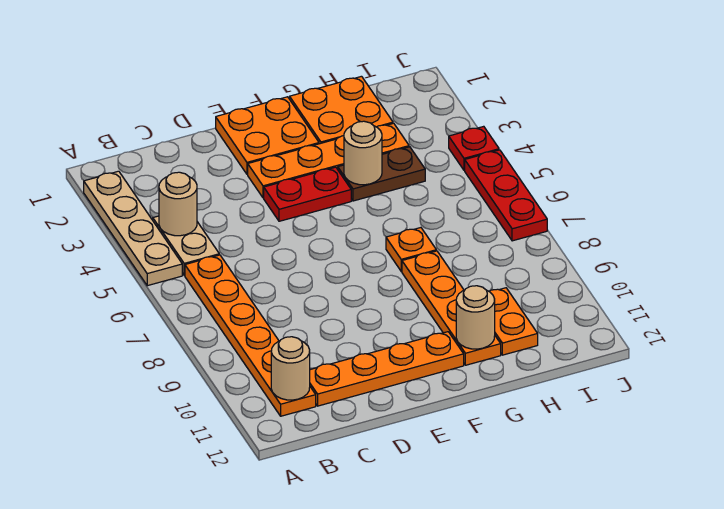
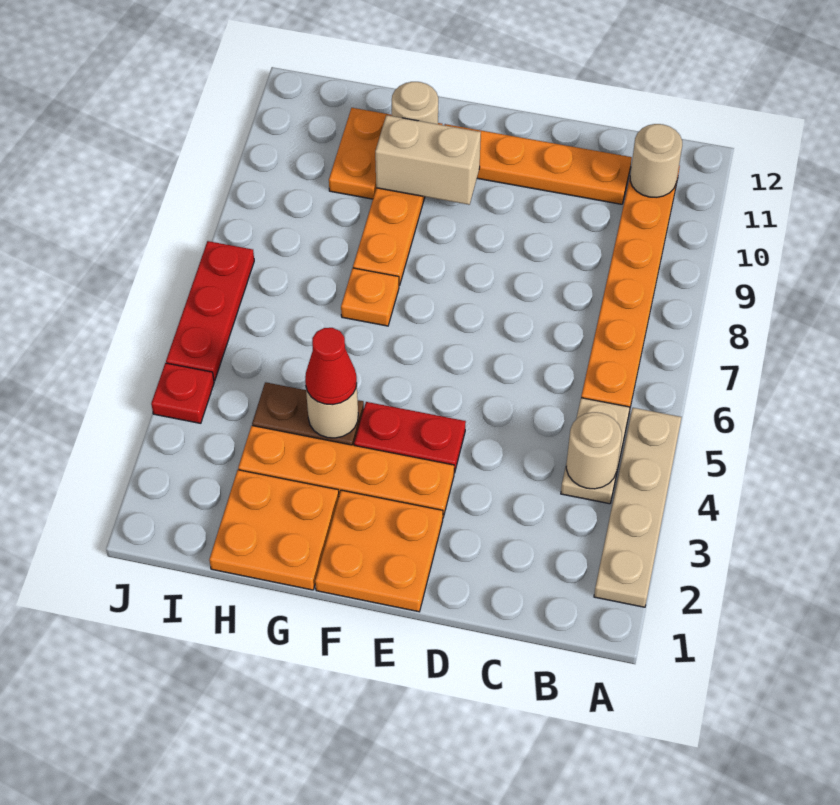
none -> tan 1x2 brick [375,115,481,205]
none -> red 1x1 cone [305,328,357,405]

